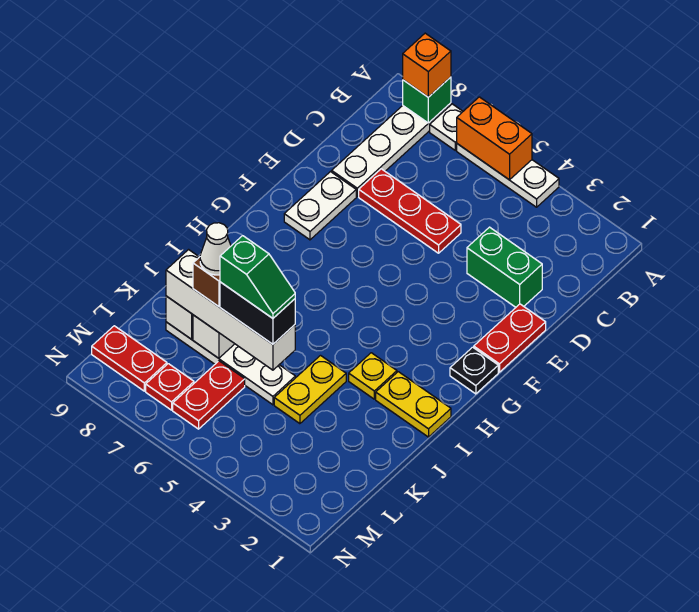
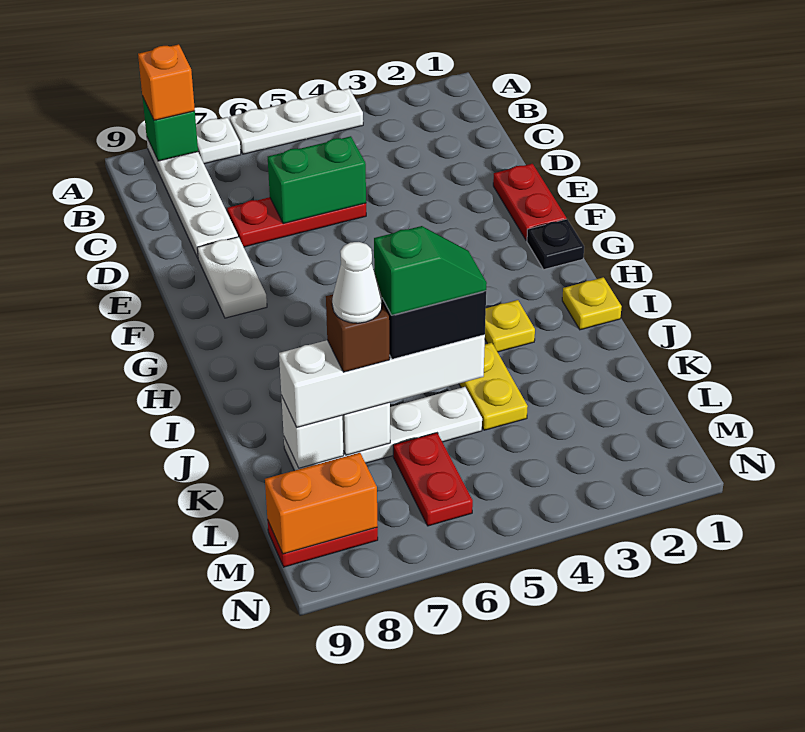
orange 1x2 brick [457,97,532,180] -> orange 1x2 brick moved to [265,453,378,554]
green 1x2 brick [467,227,542,307] -> green 1x2 brick moved to [268,136,366,224]
yellow 1x2 plate [376,372,451,437] -> yellow 1x1 plate [562,277,622,330]
red 1x1 plate [146,364,194,410] -> none

